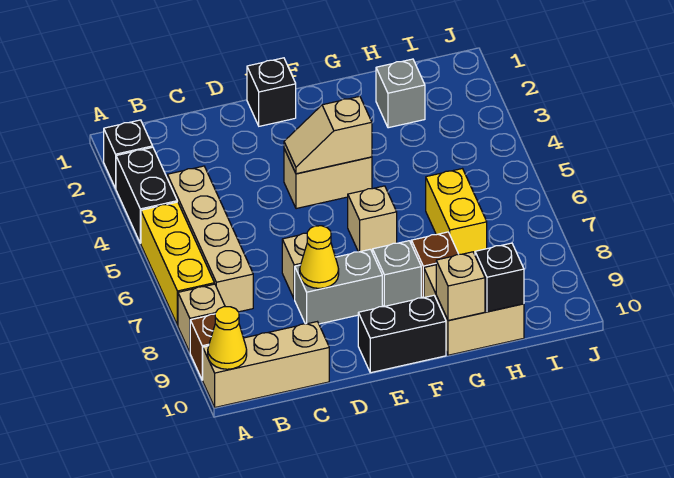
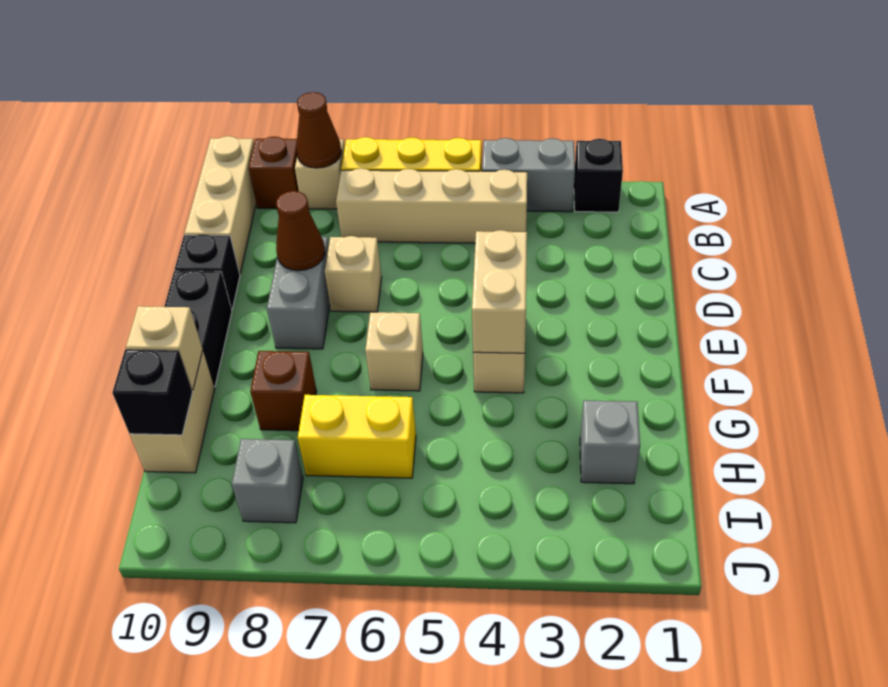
black 1x2 brick [116,147,177,243] -> grey 1x2 brick [482,138,575,212]
none -> brown 1x1 cone [296,92,341,168]
yellow 1x1 cone [208,307,247,369] -> none
yellow 1x1 cone [300,226,339,288] -> brown 1x1 cone [276,191,325,271]
black 1x1 brick [247,58,296,126] -> black 1x1 brick moved to [175,234,240,310]
tan 1x2 slope [284,96,372,174] -> tan 1x2 brick [472,230,527,353]
grey 1x1 brick [373,241,421,307] -> grey 1x1 brick moved to [232,439,303,523]
tan 2x2 brick [424,265,524,355] -> tan 1x2 brick [130,351,215,473]

